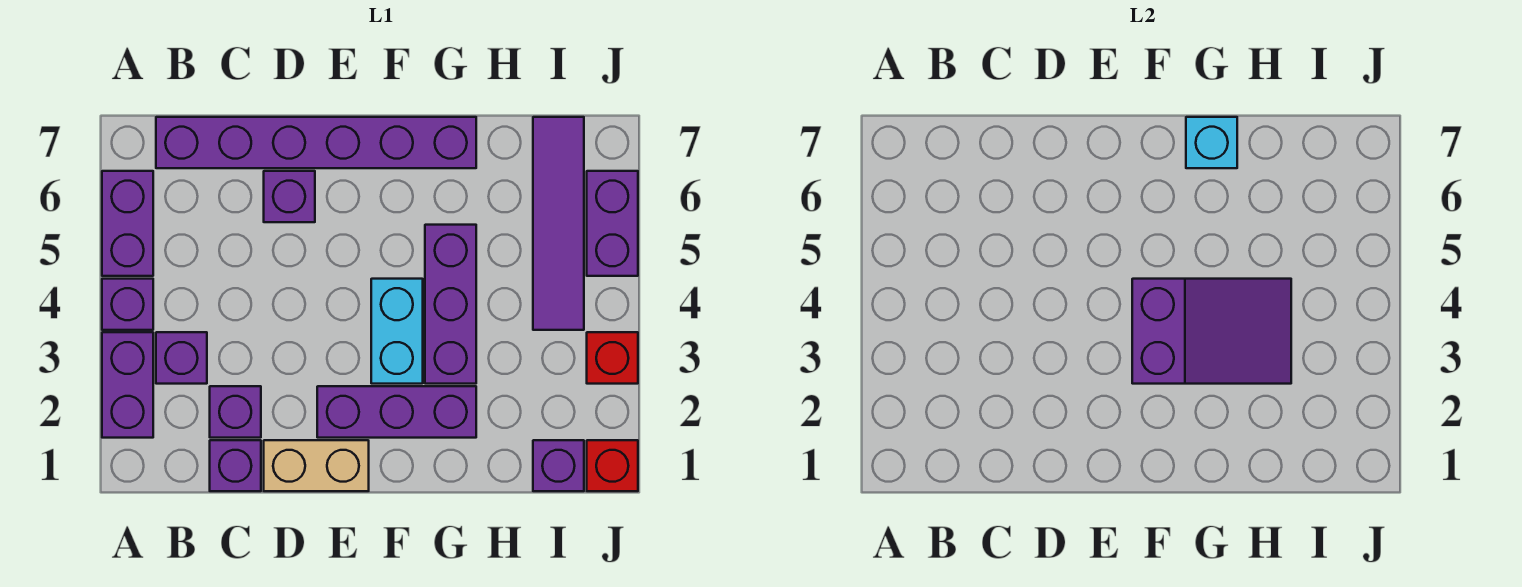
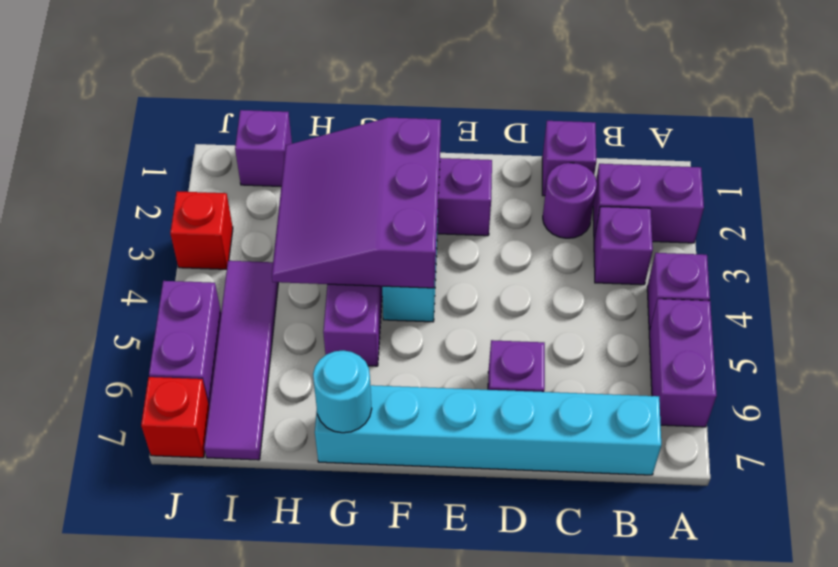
purple 1x2 brick [102,332,153,438] -> purple 1x2 brick turned to [593,164,704,243]
purple 1x6 brick [156,117,476,168] -> cyan 1x6 brick [315,385,661,475]
purple 1x1 brick [210,386,261,438] -> purple 1x1 round brick [543,163,597,238]
tan 1x2 brick [264,440,369,491] -> none
purple 2x3 slope [1132,279,1291,384] -> purple 3x3 slope [272,118,441,288]
cyan 1x1 brick [1186,117,1237,168] -> cyan 1x1 round brick [313,350,372,433]
red 1x1 brick [587,440,638,491] -> red 1x1 brick moved to [141,377,209,458]

